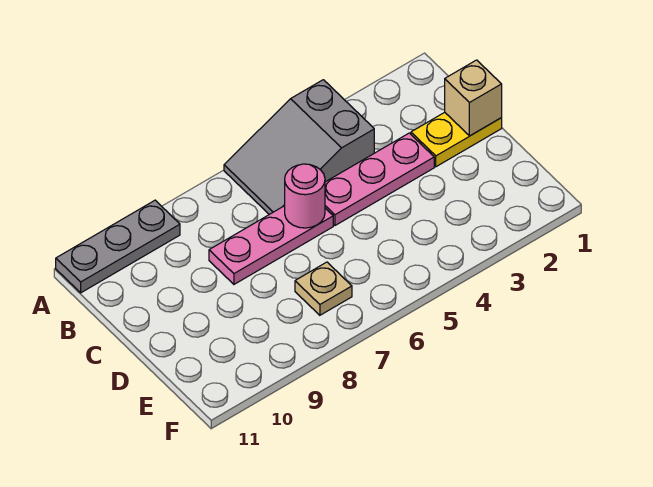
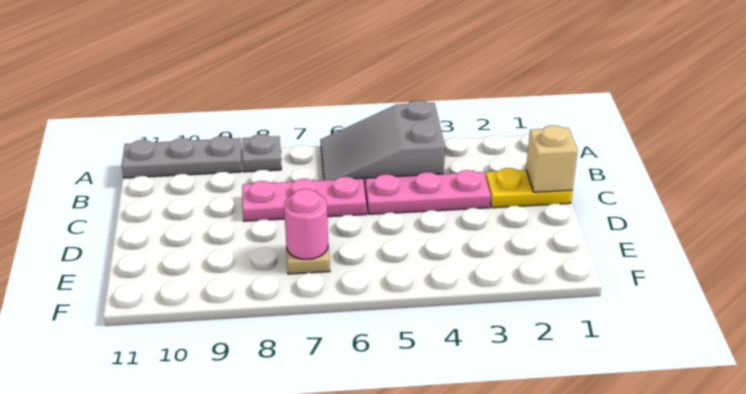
none -> grey 1x1 plate [243,134,281,172]
pink 1x1 round brick [285,164,325,228] -> pink 1x1 round brick moved to [284,189,328,259]

